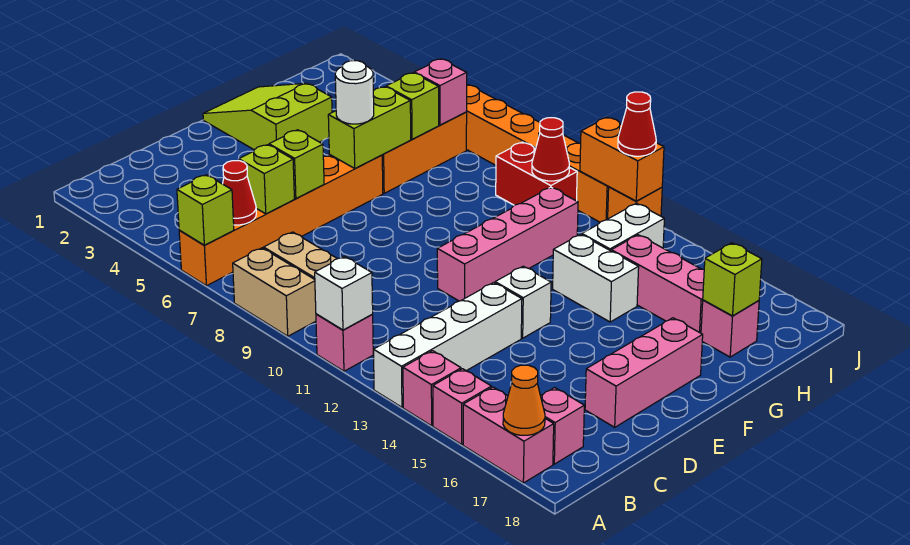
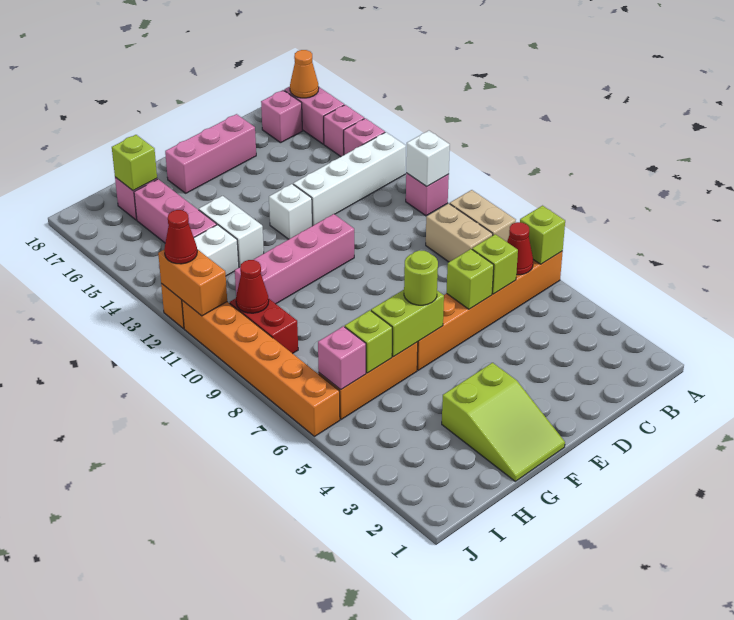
white 1x1 round brick [335,61,374,124] -> lime 1x1 round brick [404,250,438,305]

